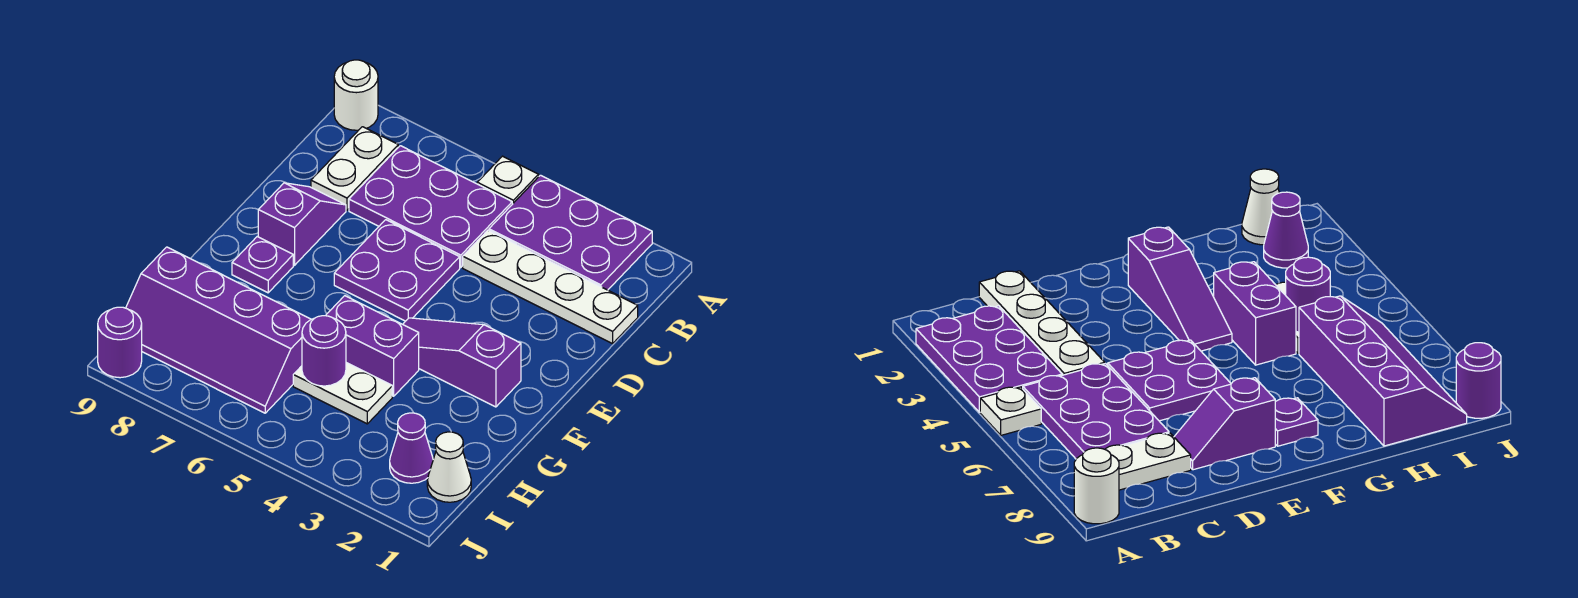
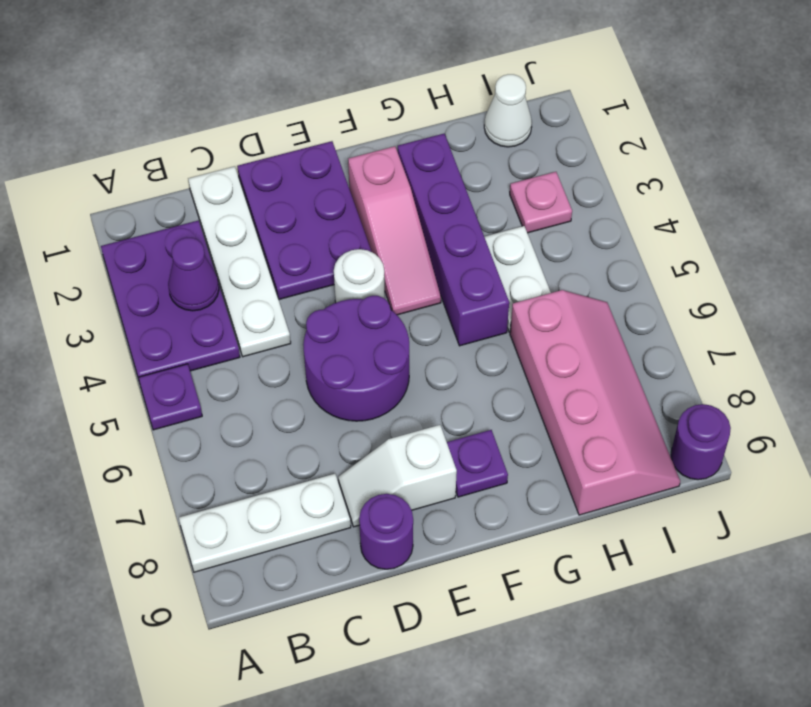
white 1x1 plate [477,156,539,204] -> purple 1x1 plate [138,364,202,430]
white 1x1 round brick [334,60,378,130] -> white 1x1 round brick moved to [334,249,385,303]
purple 2x3 plate [349,146,512,267] -> purple 2x3 plate moved to [237,141,372,299]
white 1x2 plate [311,127,398,210] -> white 1x3 plate [179,474,351,572]
purple 2x2 plate [334,220,460,321] -> purple 2x2 round brick [303,296,409,421]
purple 1x2 slope [258,183,346,265] -> white 1x2 slope [338,425,457,527]
purple 1x3 slope [403,318,521,407] -> pink 1x3 slope [348,146,441,315]
purple 1x2 brick [326,296,419,396] -> purple 1x4 brick [398,134,509,346]
purple 1x1 round brick [302,316,346,386] -> purple 1x1 round brick moved to [359,494,413,569]
purple 2x4 slope [126,247,311,413] -> pink 2x4 slope [510,290,680,515]
purple 1x1 cone [390,413,433,483] -> purple 1x1 cone moved to [168,237,219,311]
none -> pink 1x1 plate [510,172,572,233]

